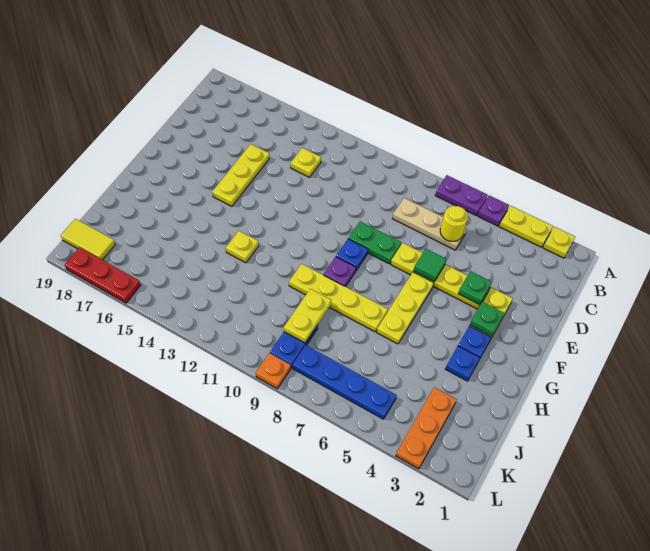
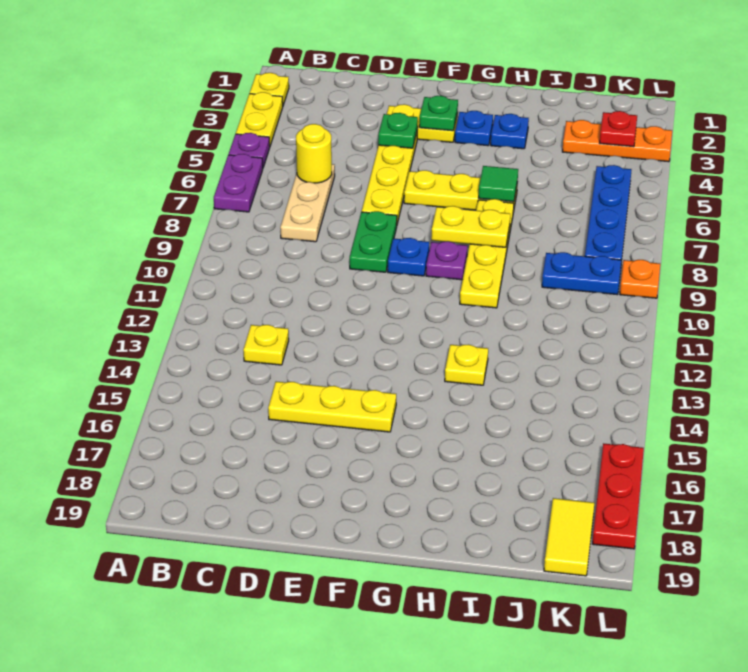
green 1x1 tile [414,249,447,282] -> green 1x1 tile moved to [479,166,518,202]
yellow 1x2 plate [284,289,331,343] -> yellow 1x2 plate moved to [431,206,510,247]
none -> red 1x1 plate [600,111,637,147]

